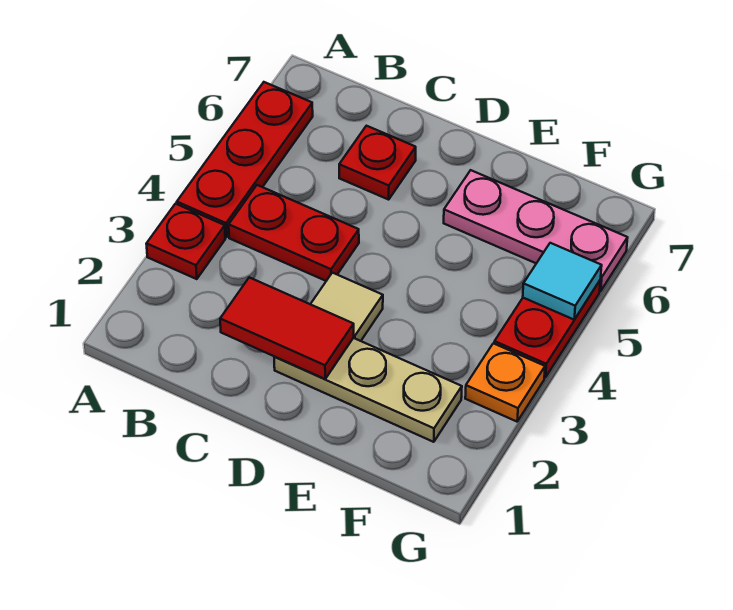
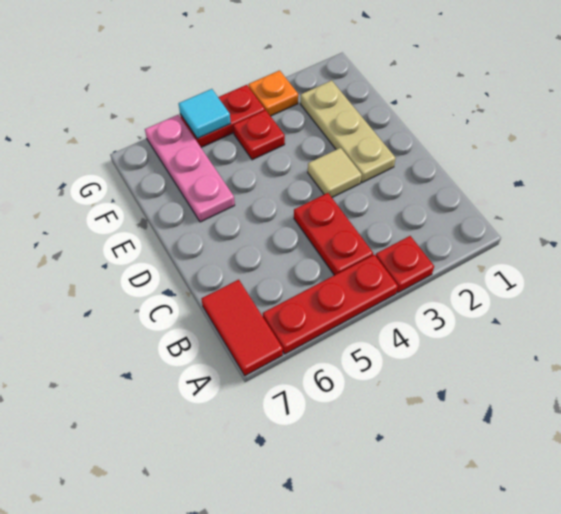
red 1x2 tile [220,277,354,379] -> red 1x2 tile moved to [201,280,283,376]
red 1x1 plate [339,126,416,200] -> red 1x1 plate moved to [233,110,285,160]

